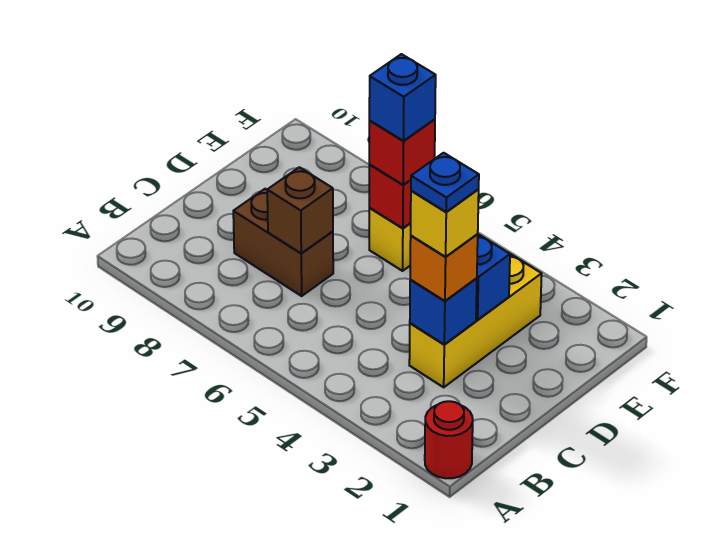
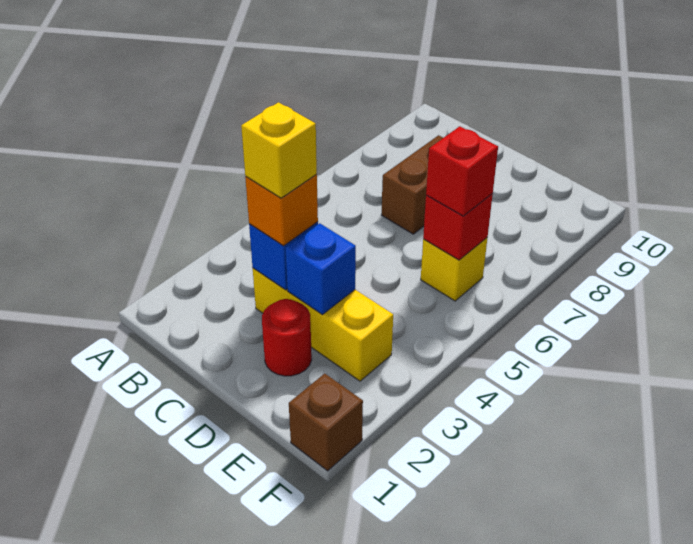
red 1x1 round brick [425,401,473,478] -> red 1x1 round brick moved to [262,299,312,376]
blue 1x1 plate [411,153,479,212] -> none
brown 1x1 brick [267,167,333,253] -> brown 1x1 brick moved to [289,373,363,471]
blue 1x1 brick [369,54,436,141] -> none

